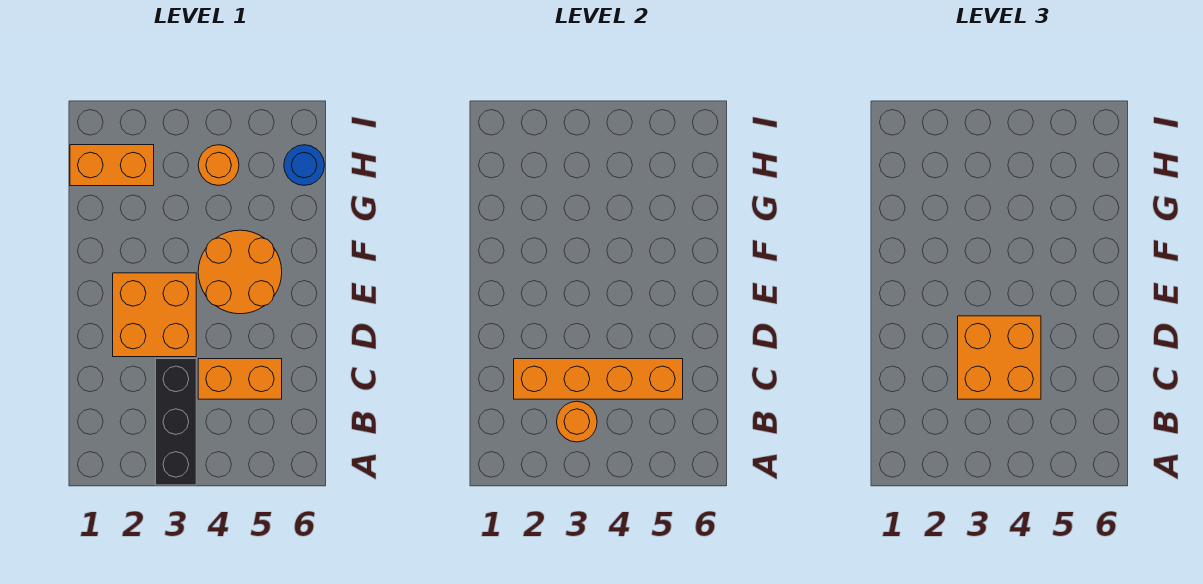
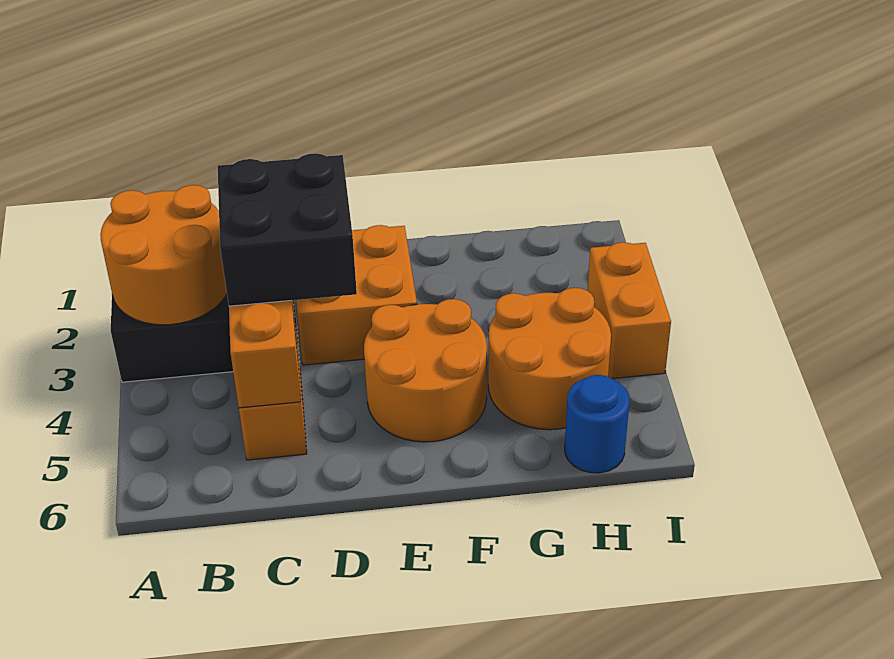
orange 1x1 round brick [557,401,597,442] -> orange 2x2 round brick [100,185,227,325]
orange 2x2 brick [958,316,1041,399] -> black 2x2 brick [218,153,357,306]
orange 1x2 brick [70,145,154,186] -> orange 1x2 brick moved to [588,242,671,379]
orange 1x1 round brick [198,145,239,185] -> orange 2x2 round brick [488,288,611,430]

